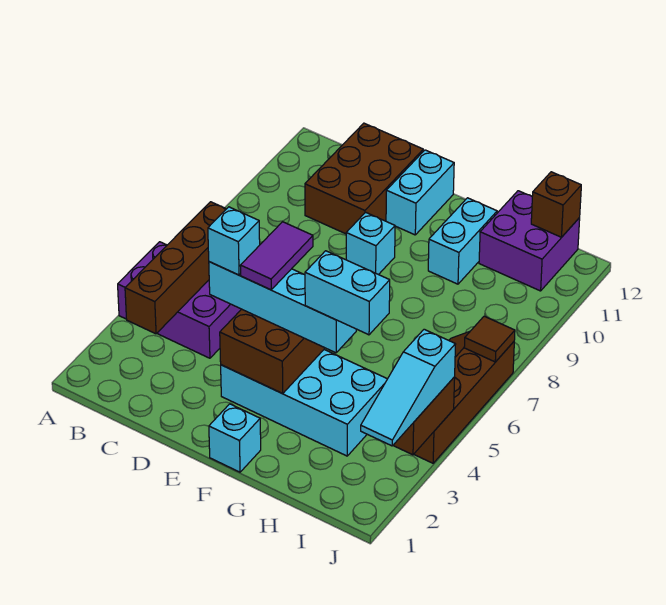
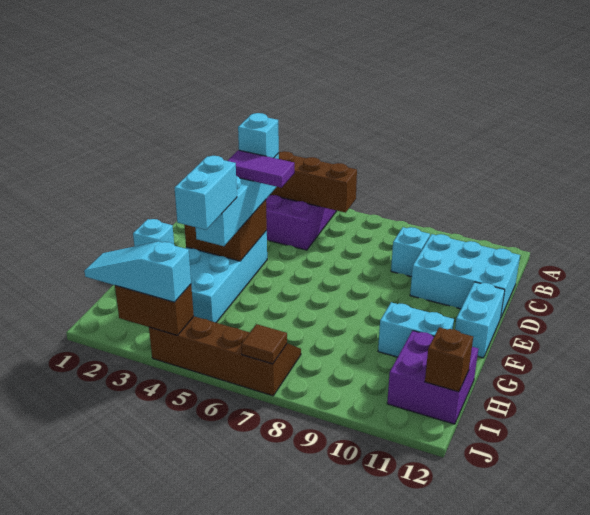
brown 2x3 brick [305,123,423,234] -> cyan 2x3 brick [410,234,520,319]
cyan 1x1 brick [346,212,395,275] -> cyan 1x1 brick moved to [391,227,430,277]
cyan 1x2 brick [386,150,454,235] -> cyan 1x2 brick turned to [455,282,505,358]

